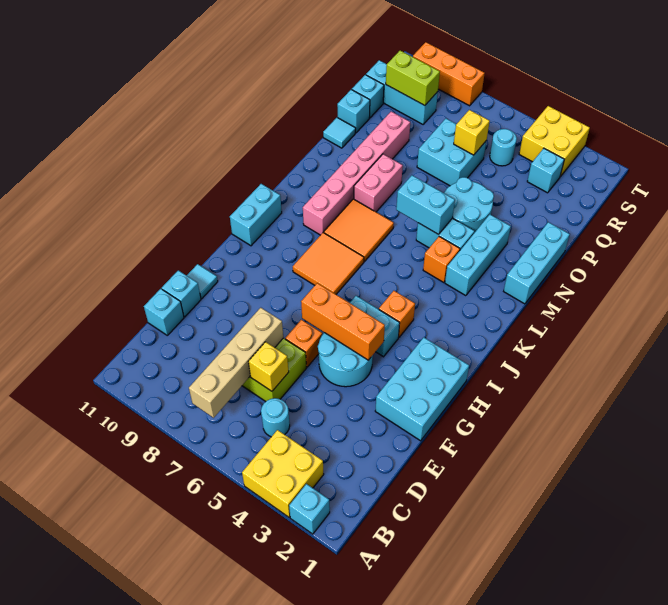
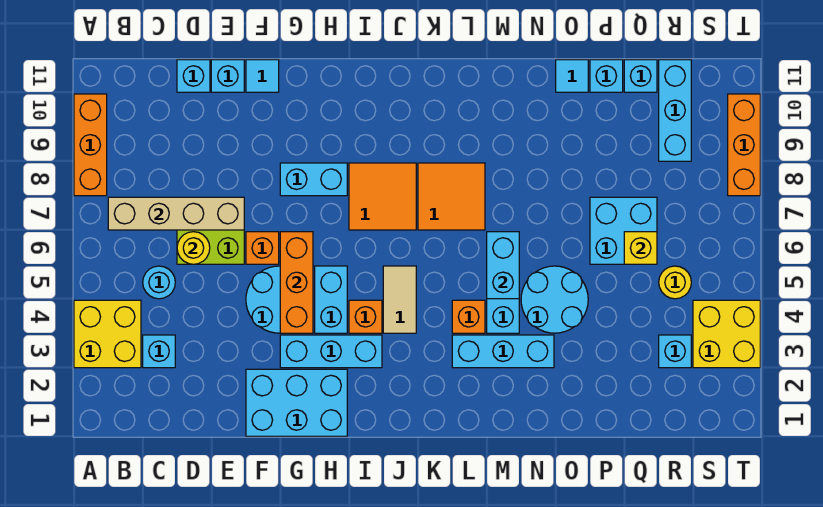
cyan 1x1 brick [289,484,330,534] -> cyan 1x1 brick moved to [143,335,175,368]
none -> orange 1x3 brick [74,94,107,196]
yellow 1x1 brick [249,342,289,391] -> yellow 1x1 round brick [177,232,210,264]
cyan 1x2 brick [230,184,282,246] -> cyan 1x2 brick moved to [280,163,347,196]
none -> tan 1x2 tile [383,266,416,333]
pink 1x6 brick [303,112,410,235] -> none
cyan 1x3 brick [504,222,570,304] -> cyan 1x3 brick moved to [280,335,382,368]
pink 1x2 brick [354,154,403,212] -> none
cyan 1x1 round brick [490,129,517,166] -> yellow 1x1 round brick [659,266,691,299]
lime 1x2 brick [386,51,440,106] -> none

